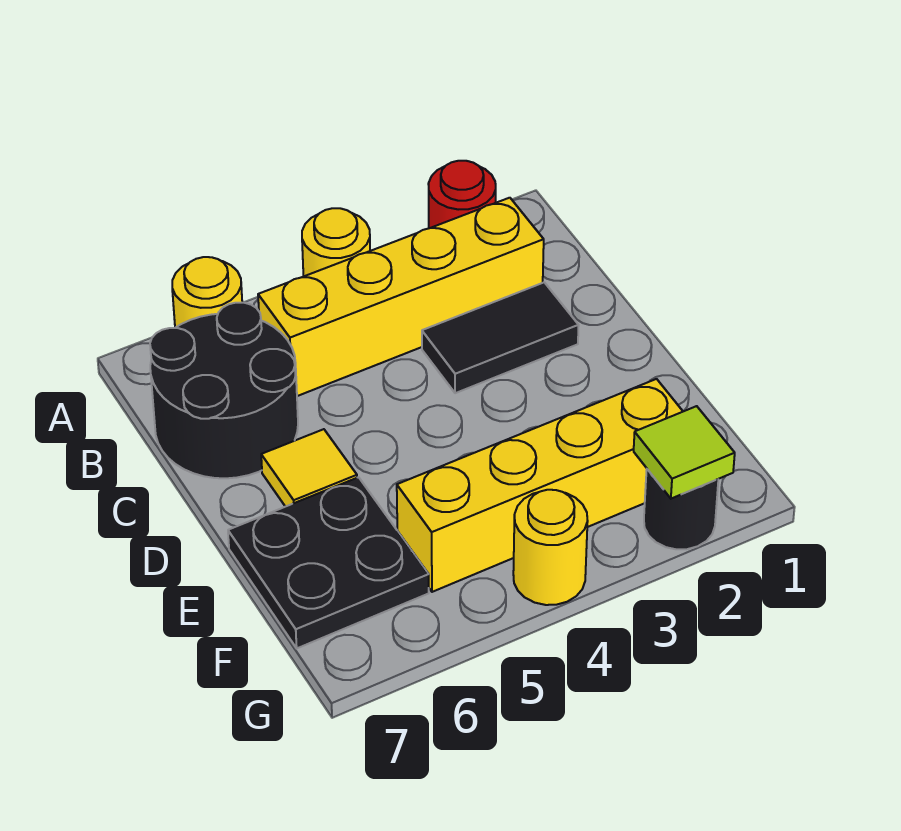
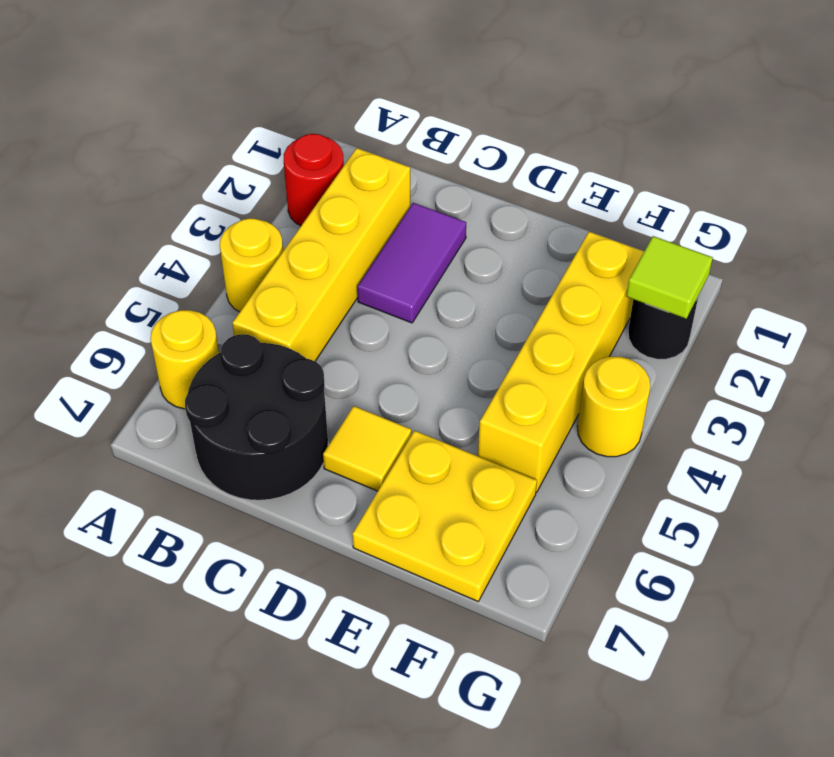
black 1x2 tile [422,282,579,393] -> purple 1x2 tile [357,203,466,323]
black 2x2 plate [228,477,429,648] -> yellow 2x2 plate [352,431,537,601]

